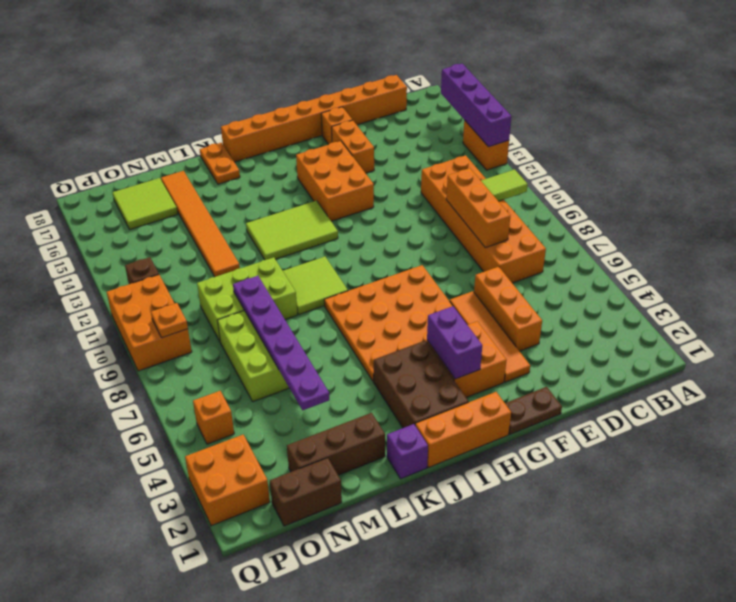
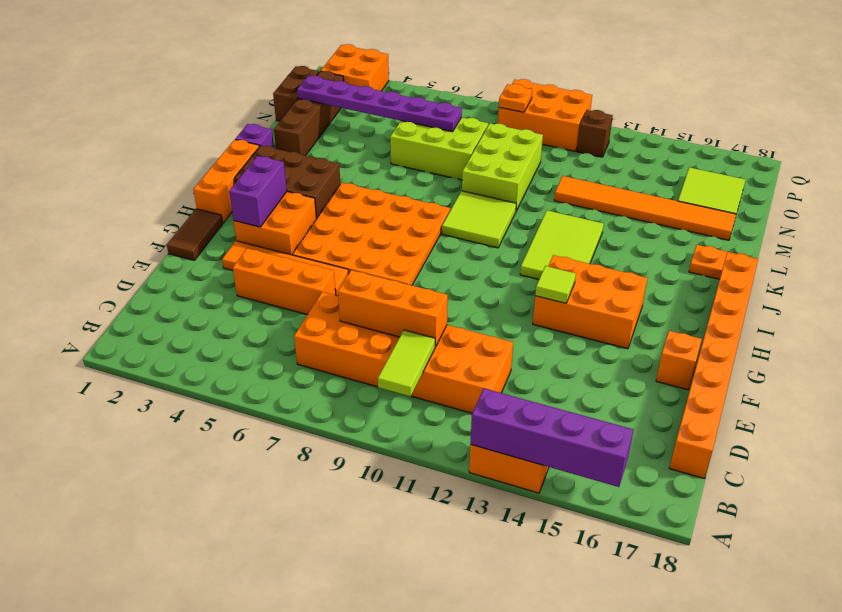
brown 1x2 plate [505,387,562,434] -> brown 1x2 tile [167,209,223,260]
orange 1x2 brick [332,120,374,173] -> none
none -> lime 1x1 tile [535,266,576,303]
purple 1x2 brick [427,306,482,379] -> purple 1x2 brick turned to [229,156,287,227]
brown 1x3 brick [287,413,385,475] -> brown 1x4 brick [274,71,344,156]
purple 1x6 plate [233,276,329,410] -> purple 1x6 plate moved to [297,76,462,132]
orange 1x1 brick [193,391,234,444] -> none

